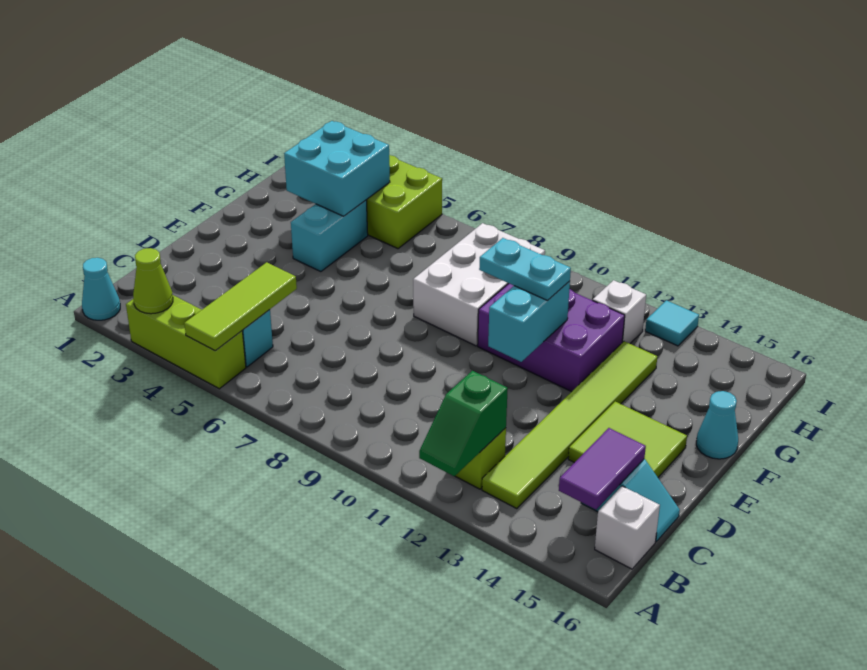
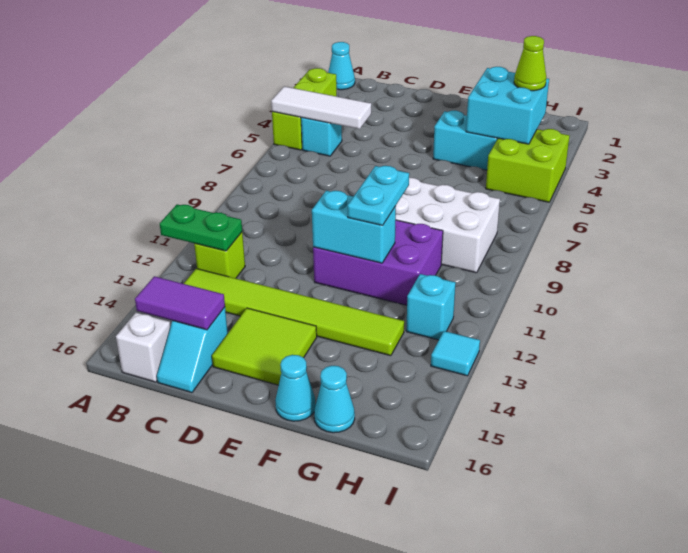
lime 1x1 cone [133,248,173,314] -> lime 1x1 cone moved to [514,36,546,91]
lime 1x3 tile [184,262,297,351] -> white 1x3 tile [271,86,371,129]
green 1x2 slope [419,371,508,476] -> green 1x2 plate [160,204,242,251]
purple 2x3 brick [478,284,625,392] -> purple 2x3 brick turned to [313,220,443,305]
none -> cyan 1x1 cone [314,366,355,433]
white 1x1 brick [593,280,646,344] -> cyan 1x1 brick [406,274,456,340]

